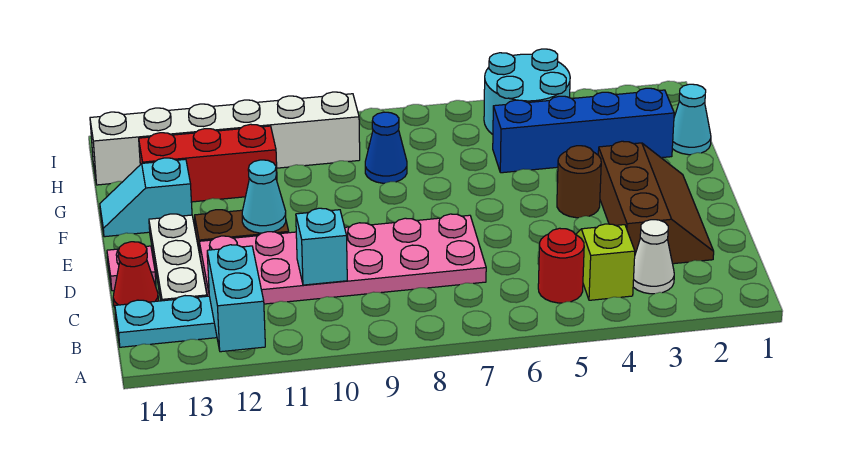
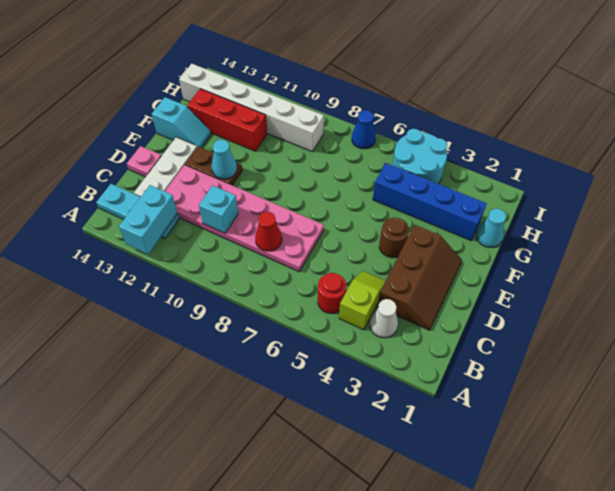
red 1x1 cone [113,242,158,307] -> red 1x1 cone moved to [255,212,282,251]
cyan 1x2 slope [100,158,192,237] -> cyan 1x2 slope turned to [152,97,211,147]
blue 1x1 cone [365,112,407,183] -> blue 1x1 cone moved to [352,110,376,149]

